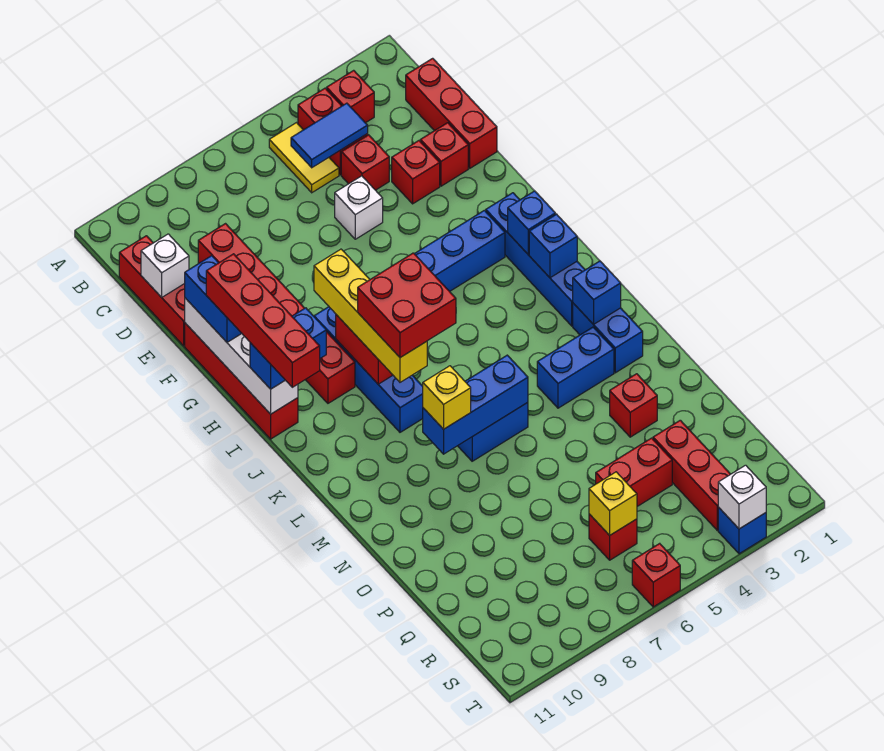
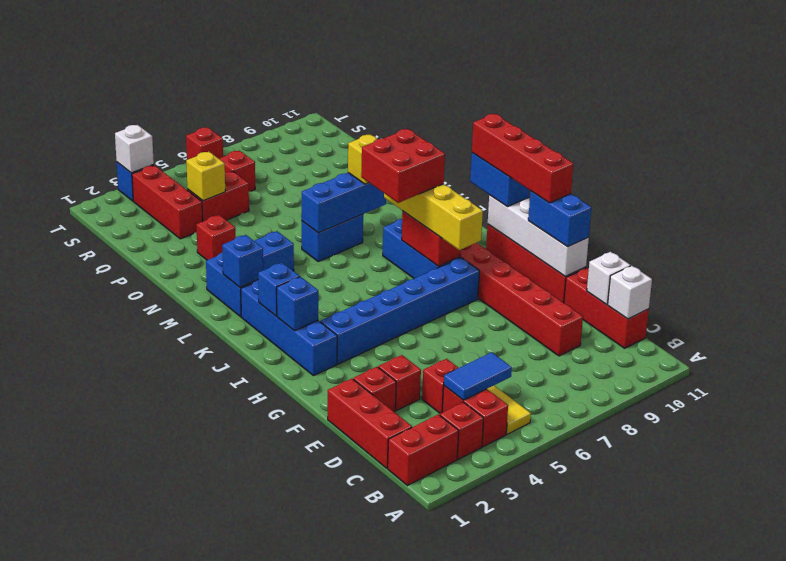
none -> red 1x2 brick [388,414,459,485]
white 1x1 brick [335,176,383,239] -> white 1x1 brick moved to [608,266,652,319]
blue 1x2 brick [250,308,326,389] -> blue 1x2 brick turned to [470,153,529,207]
yellow 1x1 brick [589,472,637,535] -> yellow 1x1 brick moved to [186,152,225,201]

